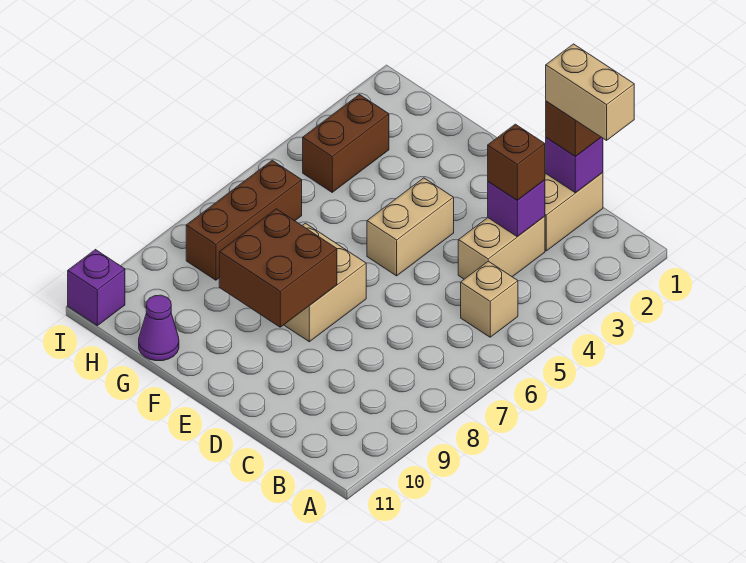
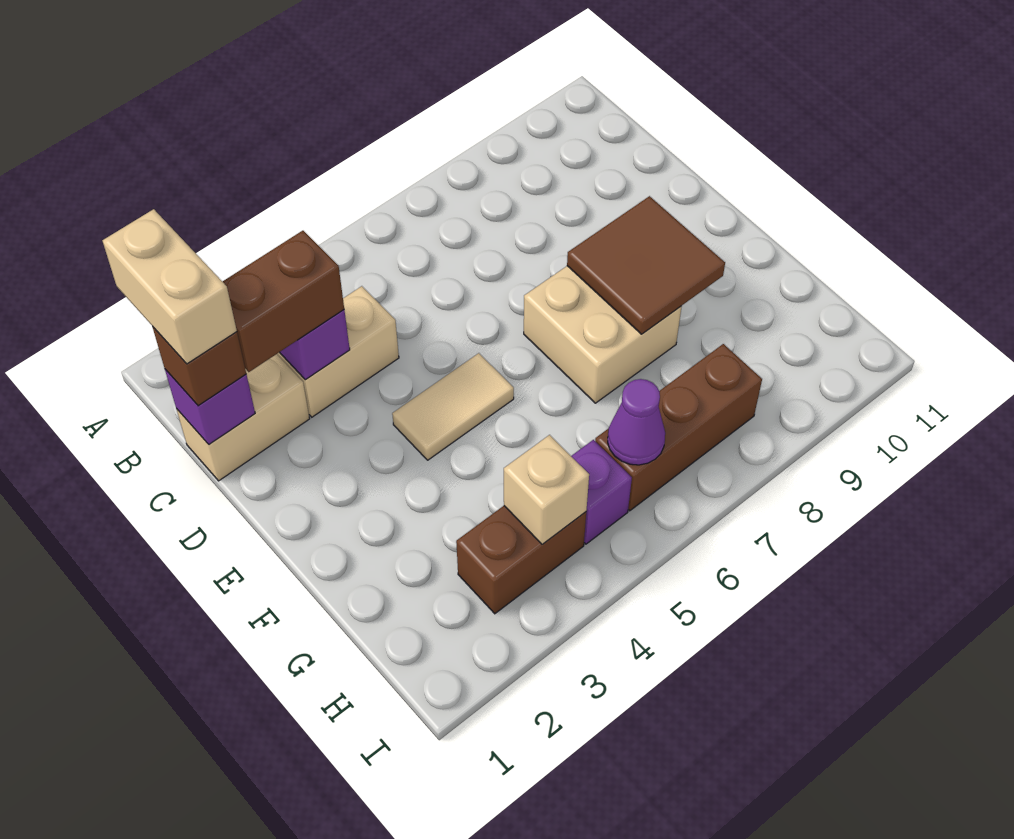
tan 1x1 brick [461,261,518,337] -> tan 1x1 brick moved to [504,435,589,545]
brown 1x1 brick [488,124,545,200] -> brown 1x2 brick [222,231,344,372]
tan 1x2 brick [367,178,454,276] -> tan 1x2 tile [392,353,514,460]
brown 2x2 brick [219,209,337,327] -> brown 2x2 tile [567,196,725,334]
purple 1x1 cone [139,295,179,361] -> purple 1x1 cone moved to [608,379,665,465]
purple 1x1 brick [68,250,125,326] -> purple 1x1 brick moved to [571,440,632,544]

